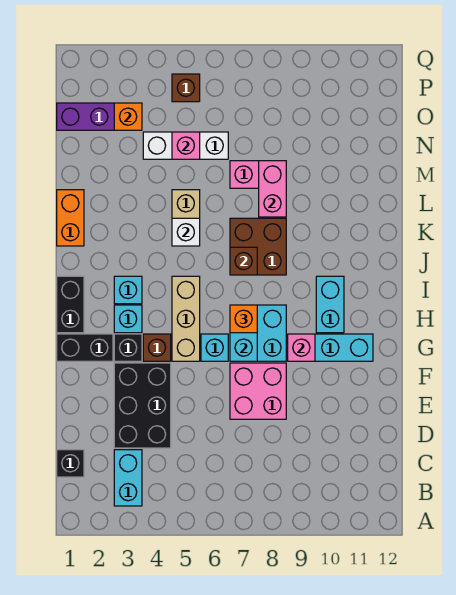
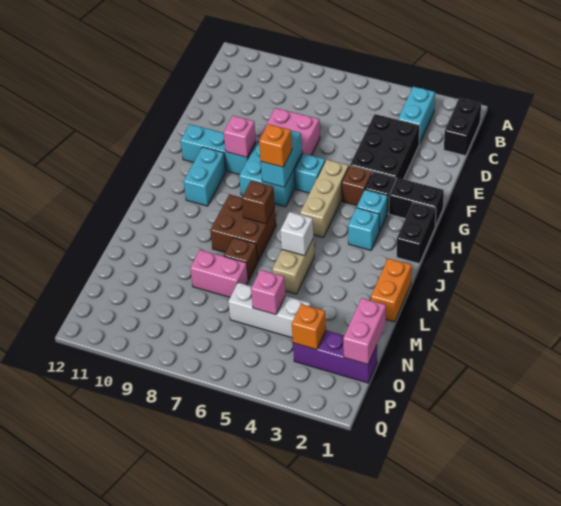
black 1x1 brick [57,450,84,477] -> black 1x2 brick [444,98,481,156]
pink 1x2 brick [259,161,286,217] -> pink 1x2 brick moved to [343,298,386,364]
brown 1x1 brick [172,74,200,102] -> brown 1x1 brick moved to [224,238,258,281]

